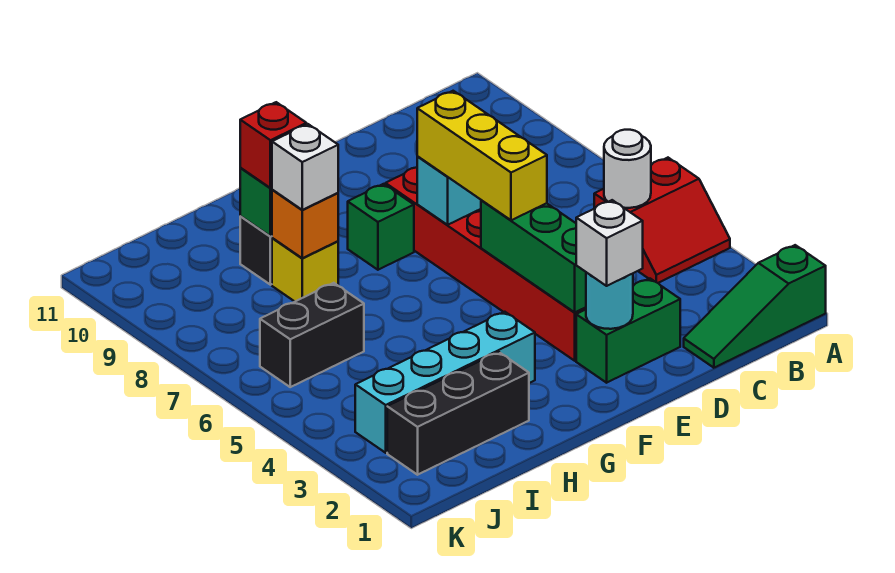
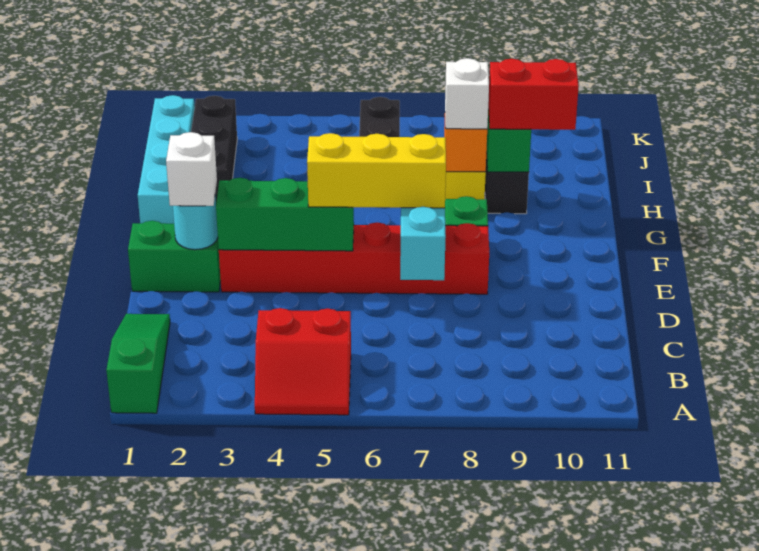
red 2x2 slope [594,158,730,283] -> red 2x2 slope turned to [255,308,351,415]
white 1x1 round brick [604,130,651,208] -> none
green 1x2 brick [576,279,680,383] -> green 1x2 brick turned to [128,221,221,292]
cyan 1x4 brick [355,312,535,453] -> cyan 1x4 brick moved to [138,95,195,224]
red 1x1 brick [240,102,306,188] -> red 1x2 brick [488,59,579,130]

